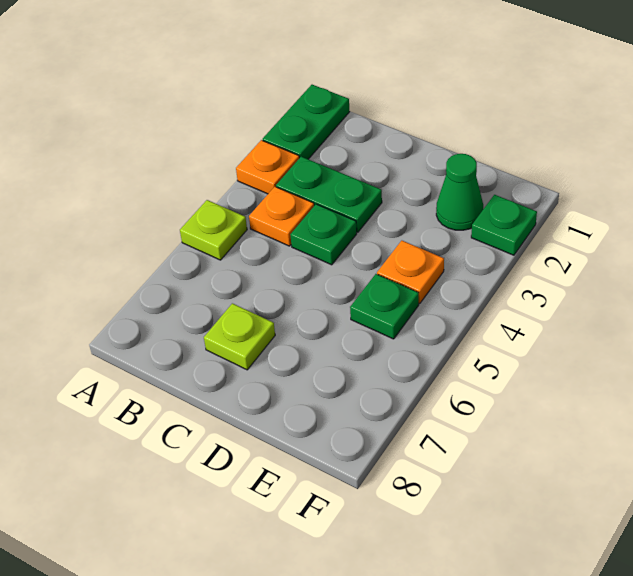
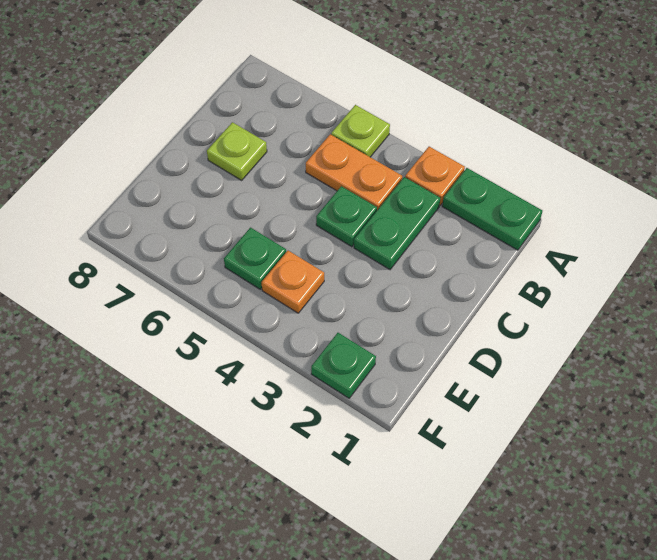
orange 1x1 plate [249,187,314,246] -> orange 1x2 plate [306,134,402,210]
green 1x1 cone [436,154,483,230] -> none

